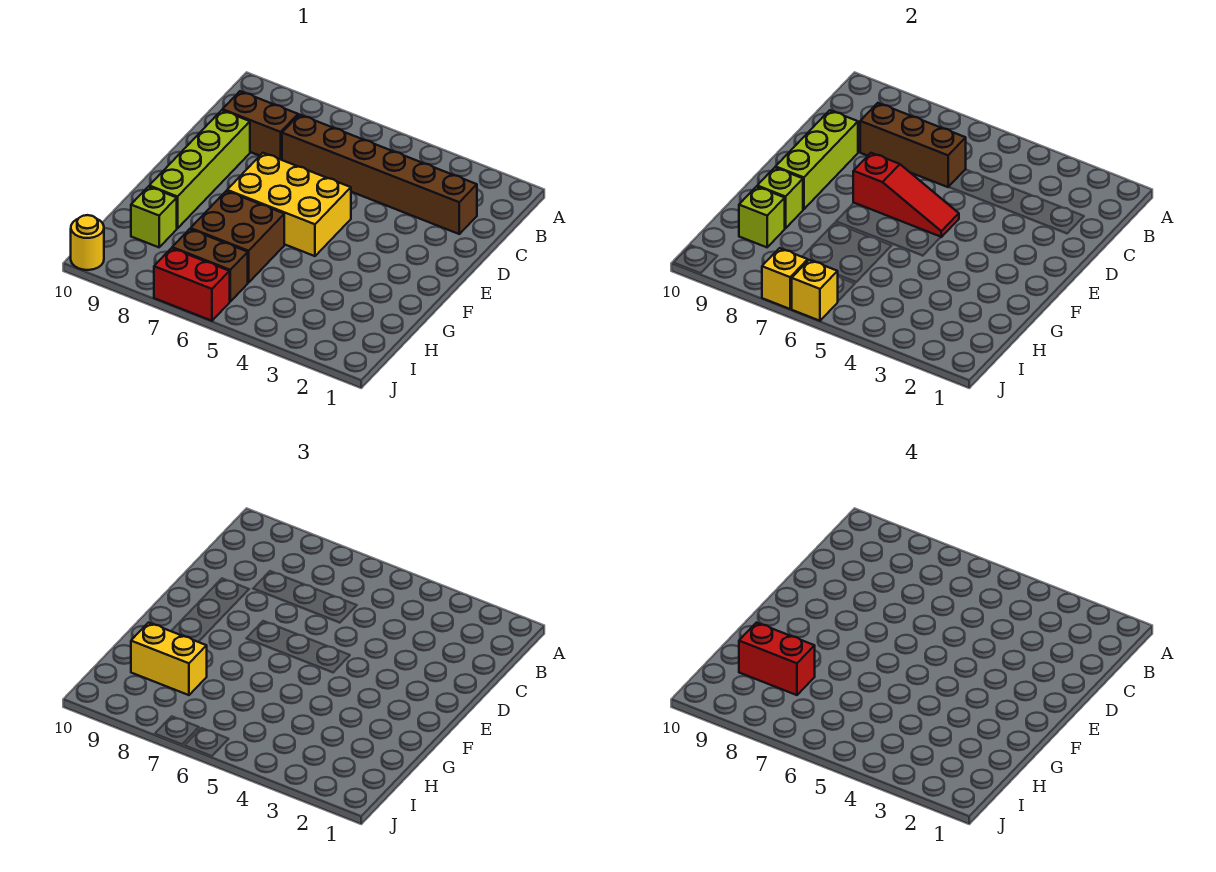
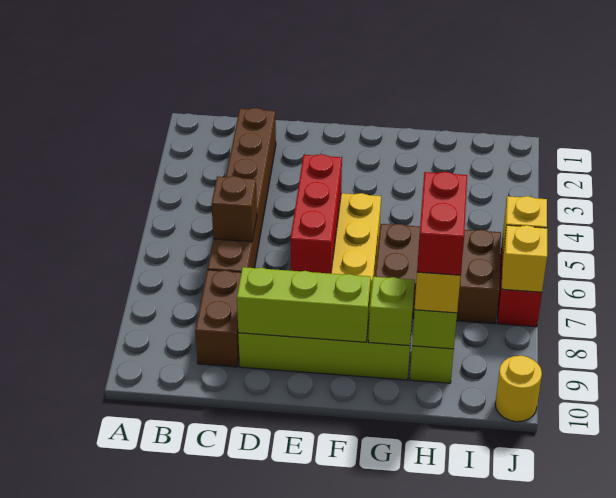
brown 1x3 brick [860,103,966,187] -> brown 1x1 brick [212,176,257,242]
red 1x3 slope [853,153,959,237] -> red 1x3 brick [291,154,342,274]

